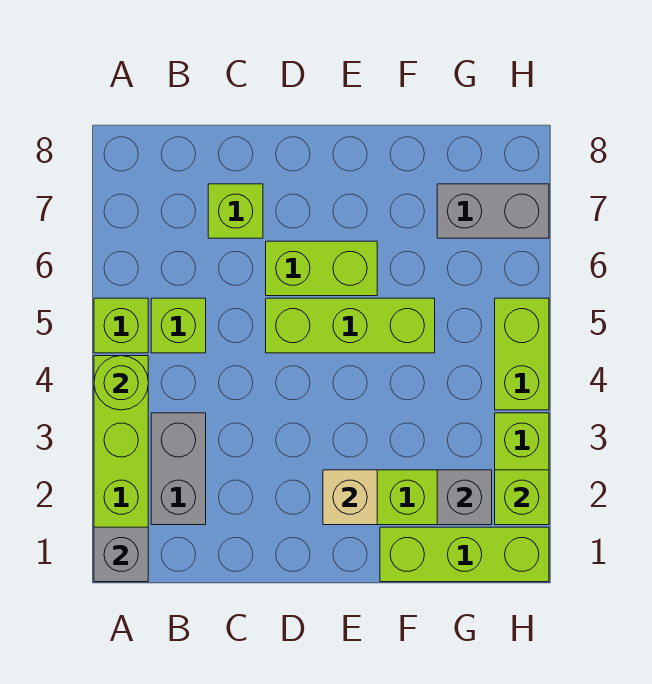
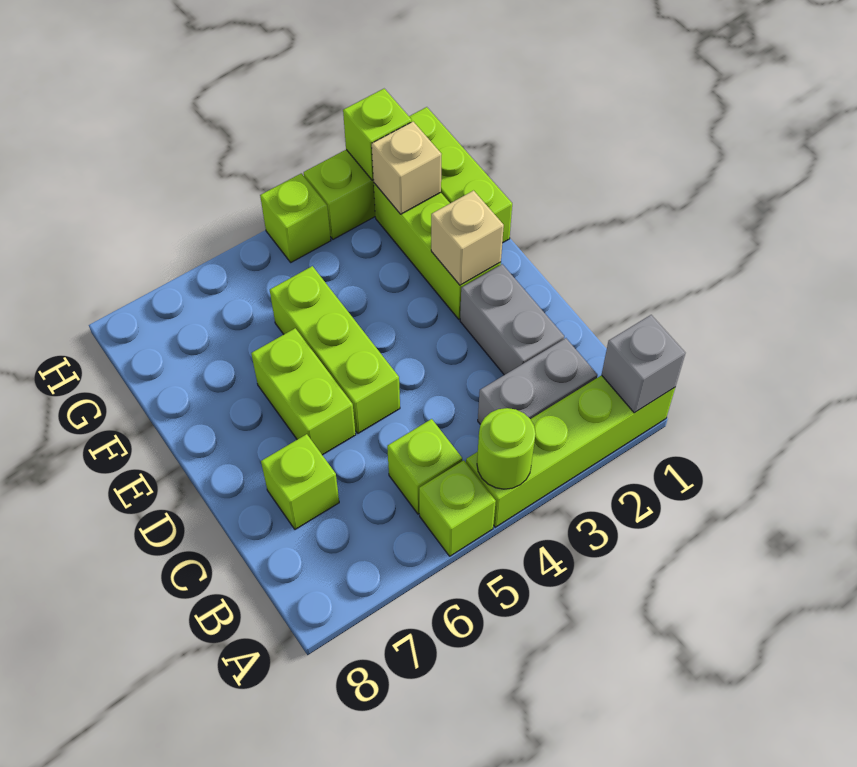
grey 1x1 brick [437,470,492,525] -> tan 1x1 brick [372,122,441,214]
grey 1x2 brick [437,184,549,238] -> grey 1x2 brick moved to [460,264,564,375]
lime 1x2 brick [495,298,549,410] -> lime 1x1 brick [260,173,331,262]

